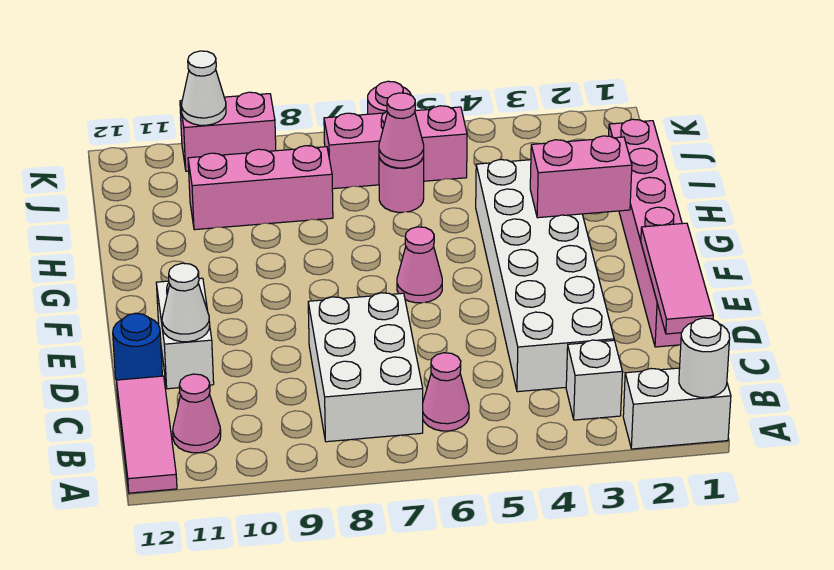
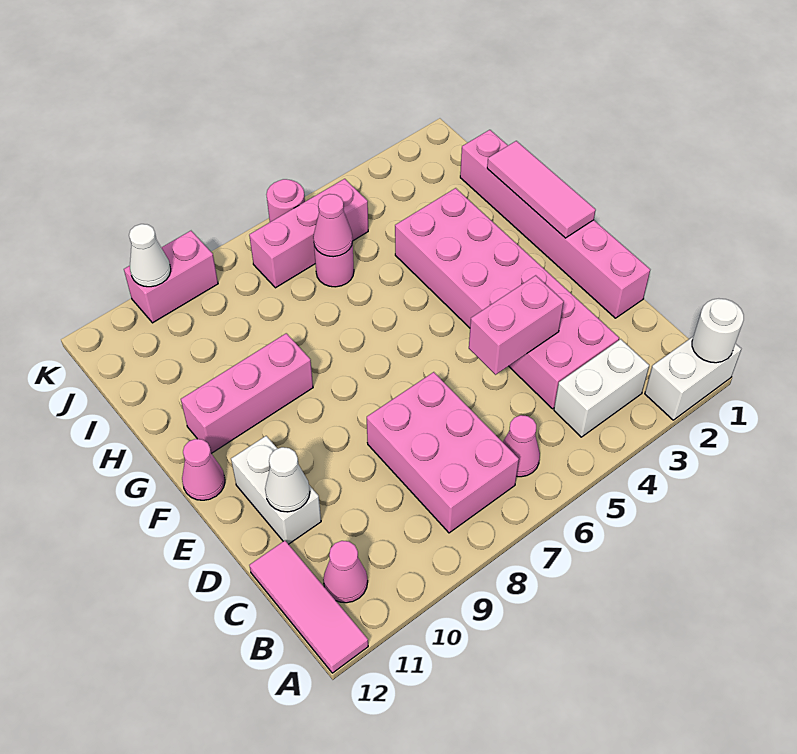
white 1x1 brick [566,340,622,420] -> white 1x2 brick [554,339,649,437]
white 2x3 brick [308,293,423,442] -> pink 2x3 brick [367,372,519,533]
pink 1x3 tile [641,223,713,334] -> pink 1x3 tile moved to [487,141,596,238]
white 2x6 brick [476,160,614,392] -> pink 2x6 brick [395,188,619,409]
blue 1x1 round brick [113,313,162,380] -> none
pink 1x1 cone [397,227,442,303] -> pink 1x1 cone moved to [182,439,225,500]
pink 1x2 brick [530,136,632,218] -> pink 1x2 brick moved to [469,275,564,375]
pink 1x3 brick [188,146,333,230] -> pink 1x3 brick moved to [181,333,313,453]

